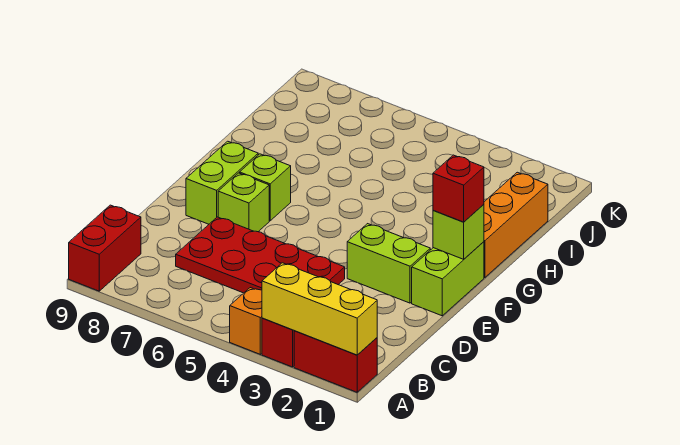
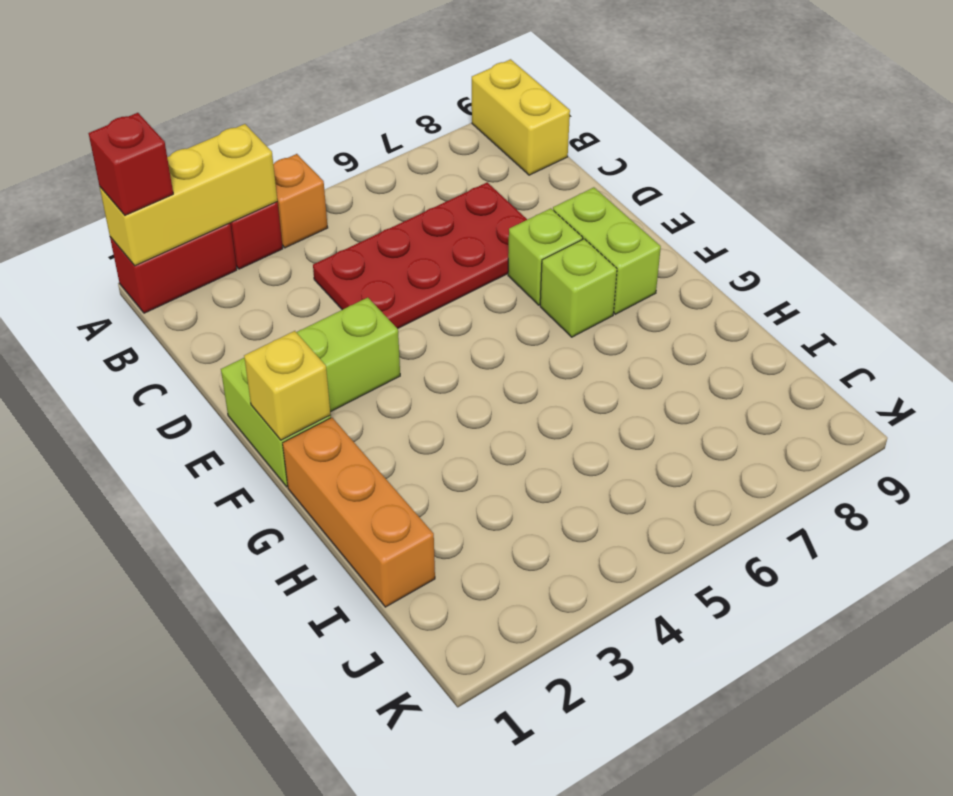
red 1x2 brick [69,205,141,291] -> yellow 1x2 brick [472,59,570,175]
lime 1x1 brick [433,204,484,259] -> yellow 1x1 brick [244,331,330,440]
red 1x1 brick [433,155,484,222] -> red 1x1 brick moved to [89,113,173,215]

